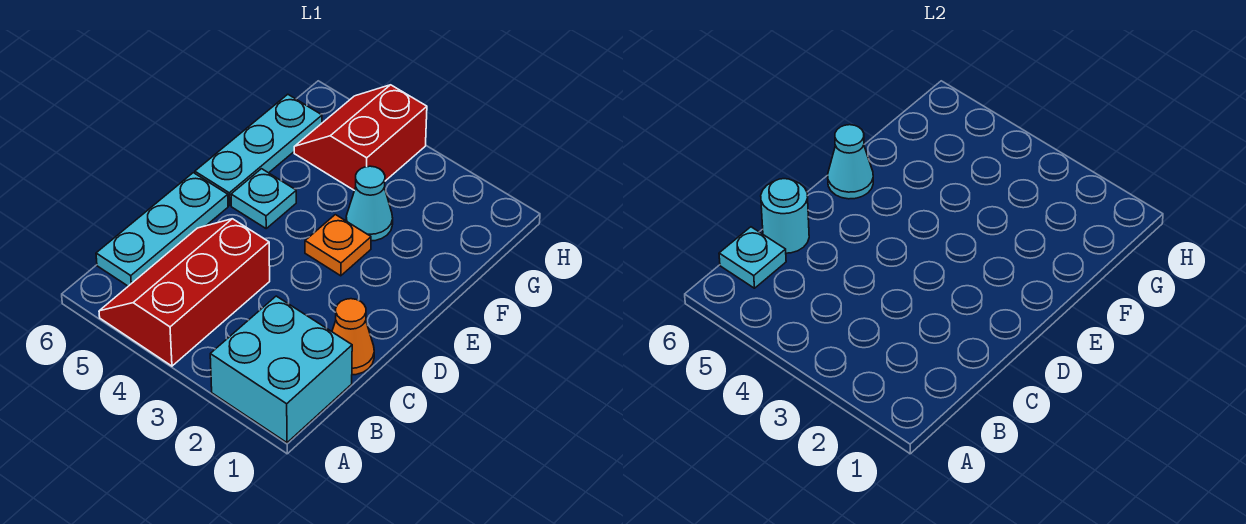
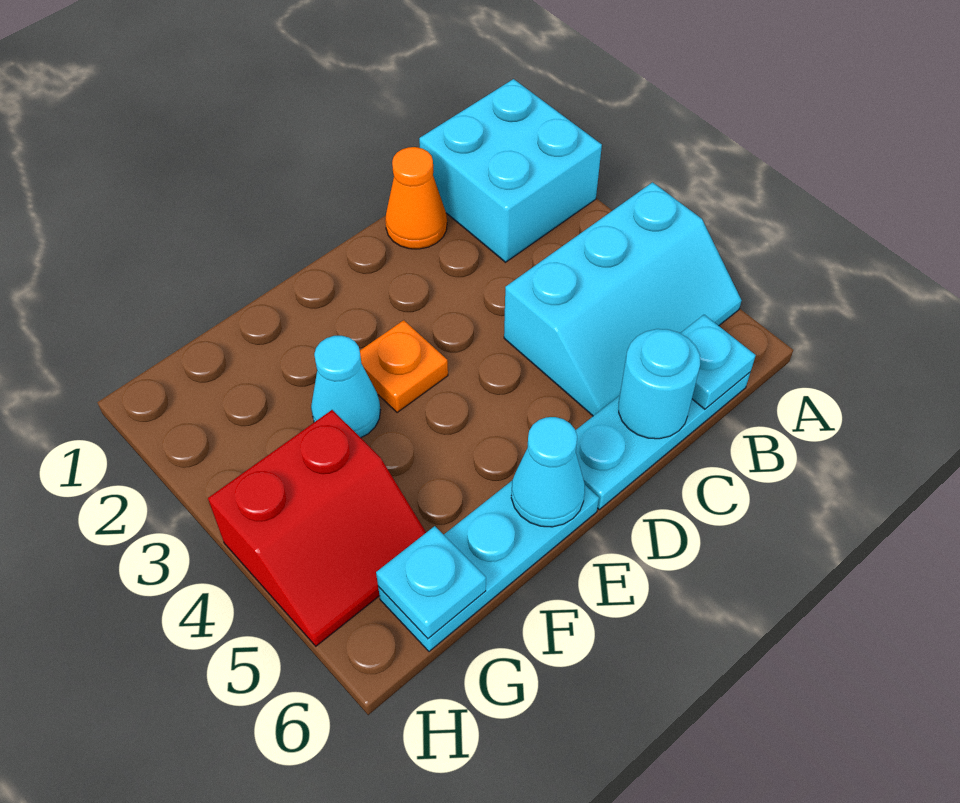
red 2x3 slope [99,219,270,366] -> cyan 2x3 slope [504,182,742,416]
cyan 1x1 plate [231,169,296,228] -> cyan 1x1 plate moved to [376,526,486,638]

